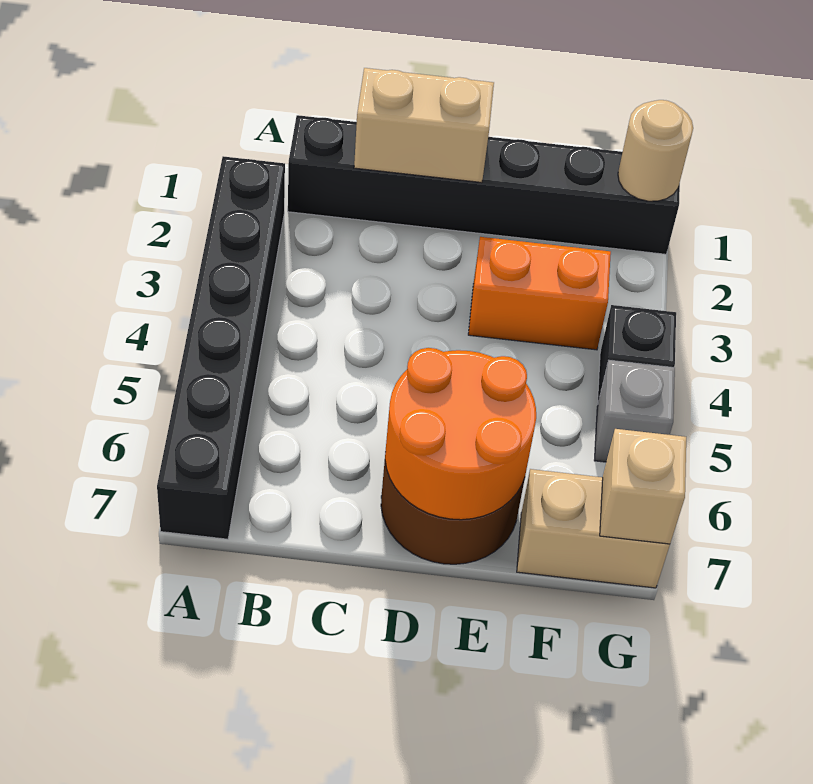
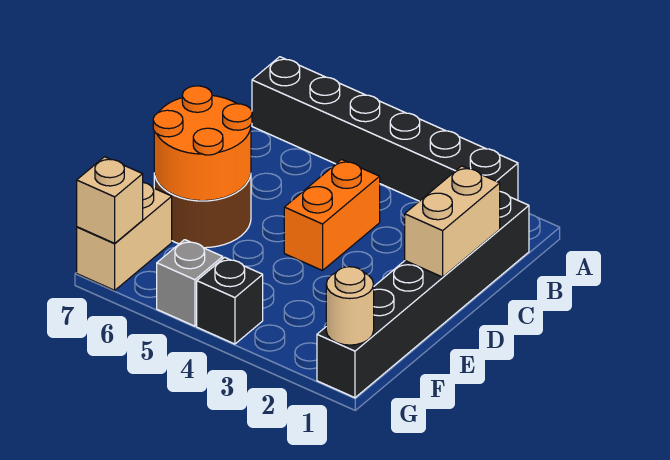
orange 1x2 brick [468,237,611,350] -> orange 1x2 brick moved to [284,159,380,271]

